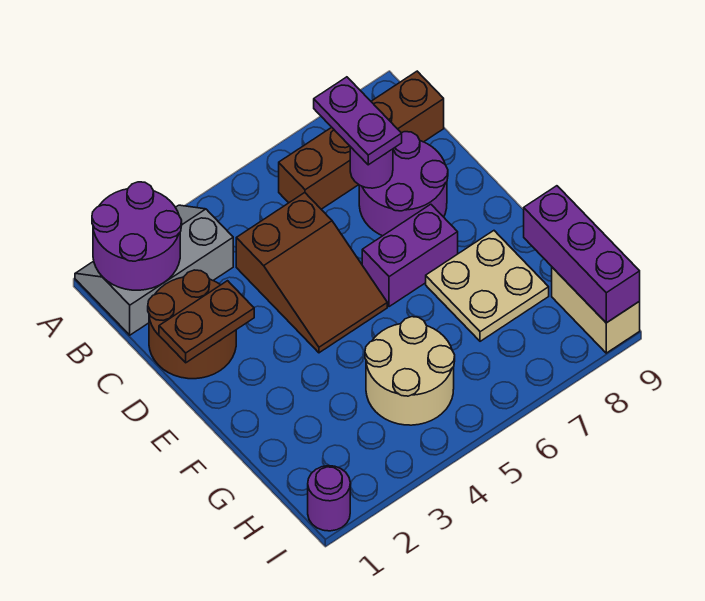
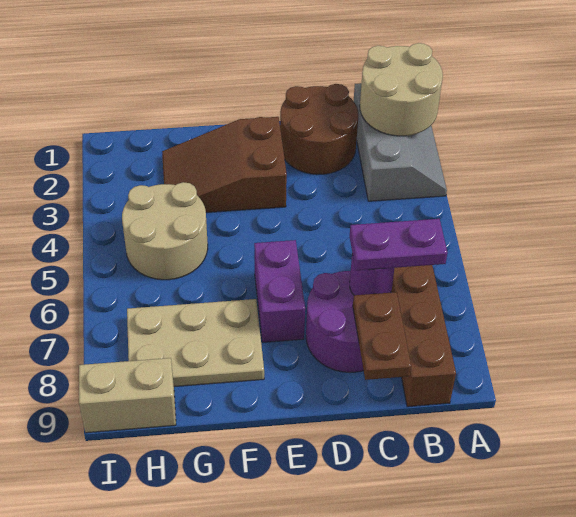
purple 2x2 round brick [92,182,182,290] -> tan 2x2 round brick [360,43,443,136]
brown 2x3 slope [236,193,387,353] -> brown 2x3 slope moved to [162,117,287,213]
brown 1x2 plate [159,281,254,363] -> brown 1x2 plate moved to [353,292,411,380]
tan 2x2 plate [426,231,549,341] -> tan 2x3 plate [127,299,264,387]
purple 1x3 brick [524,186,640,323] -> none
purple 1x1 round brick [308,466,350,531] -> none

